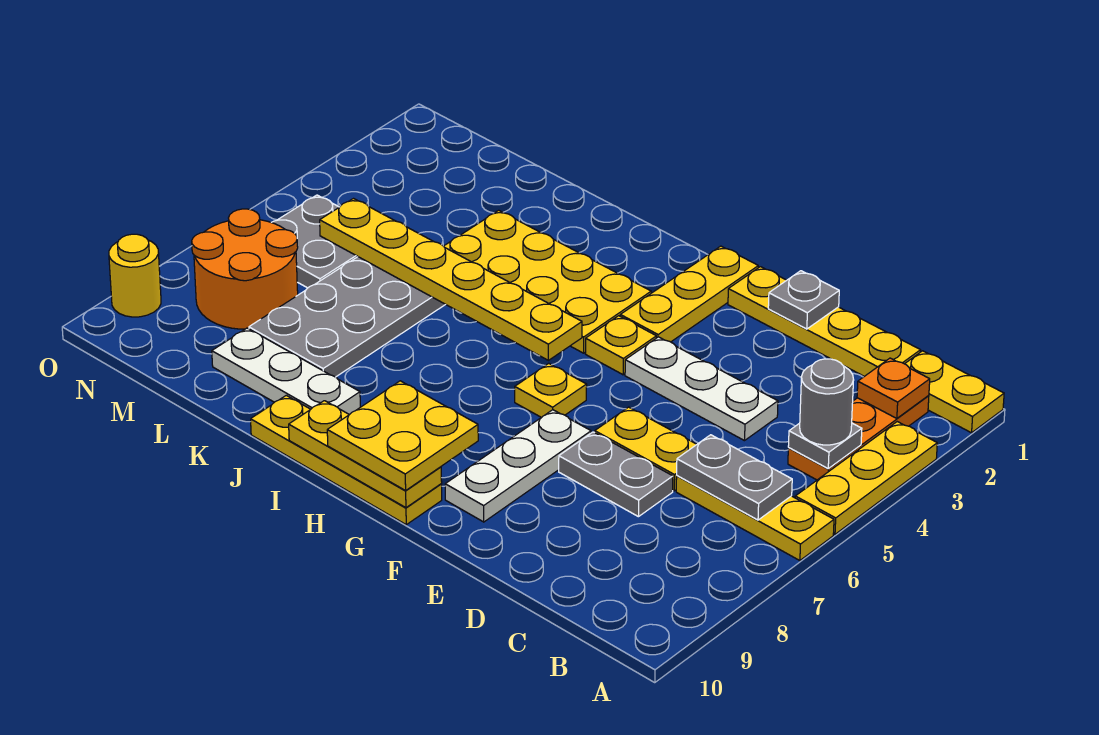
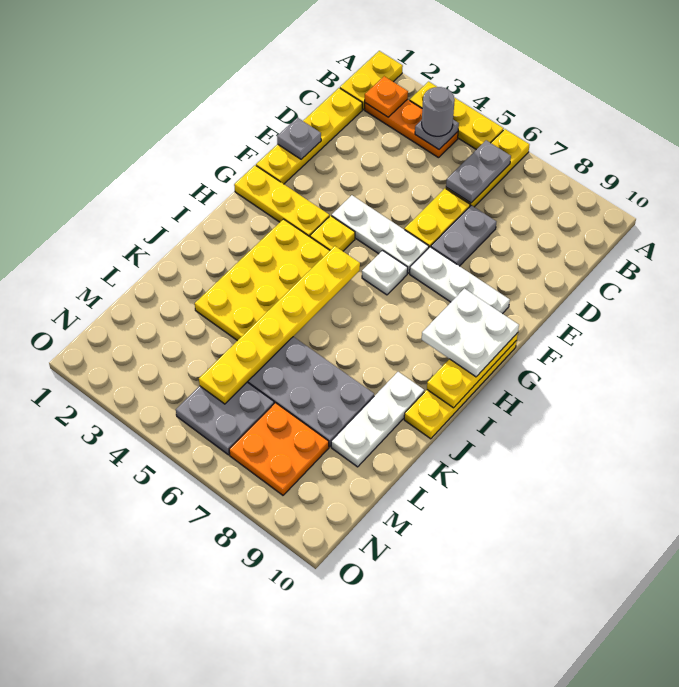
white 1x3 plate [625,337,778,441] -> white 1x3 plate turned to [332,195,429,273]
yellow 1x1 plate [515,363,587,417] -> white 1x1 plate [362,251,408,295]
yellow 2x2 plate [327,381,478,491] -> white 2x2 plate [422,289,519,377]
orange 2x2 round brick [192,209,298,329] -> orange 2x2 plate [229,403,329,495]
yellow 1x1 round brick [109,234,161,317] -> none

